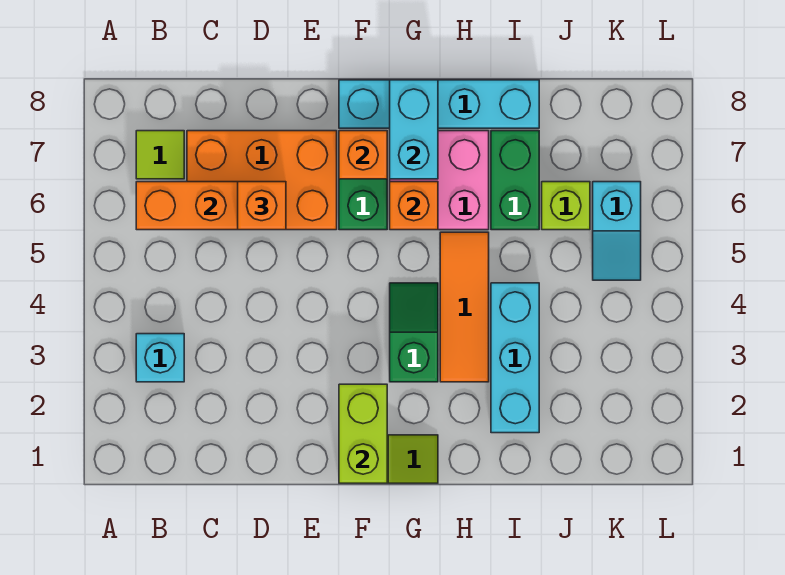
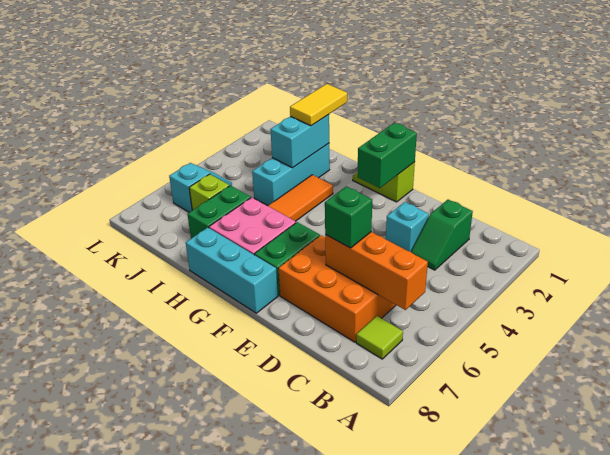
cyan 1x1 brick [136,334,184,382] -> cyan 1x1 brick moved to [386,202,429,252]
orange 1x1 brick [238,182,286,230] -> green 1x1 brick [325,186,372,248]
lime 1x2 brick [339,384,387,483] -> green 1x2 brick [357,123,417,188]
orange 1x1 brick [339,131,387,179] -> none
cyan 1x4 brick [339,80,539,128] -> cyan 1x3 brick [186,227,278,313]
green 1x2 slope [390,283,438,382] -> green 1x2 slope moved to [411,200,473,270]
orange 1x1 brick [390,182,438,230] -> none
cyan 1x2 brick [390,80,438,179] -> cyan 1x2 brick moved to [270,115,329,168]
none -> yellow 1x2 tile [290,84,347,126]

